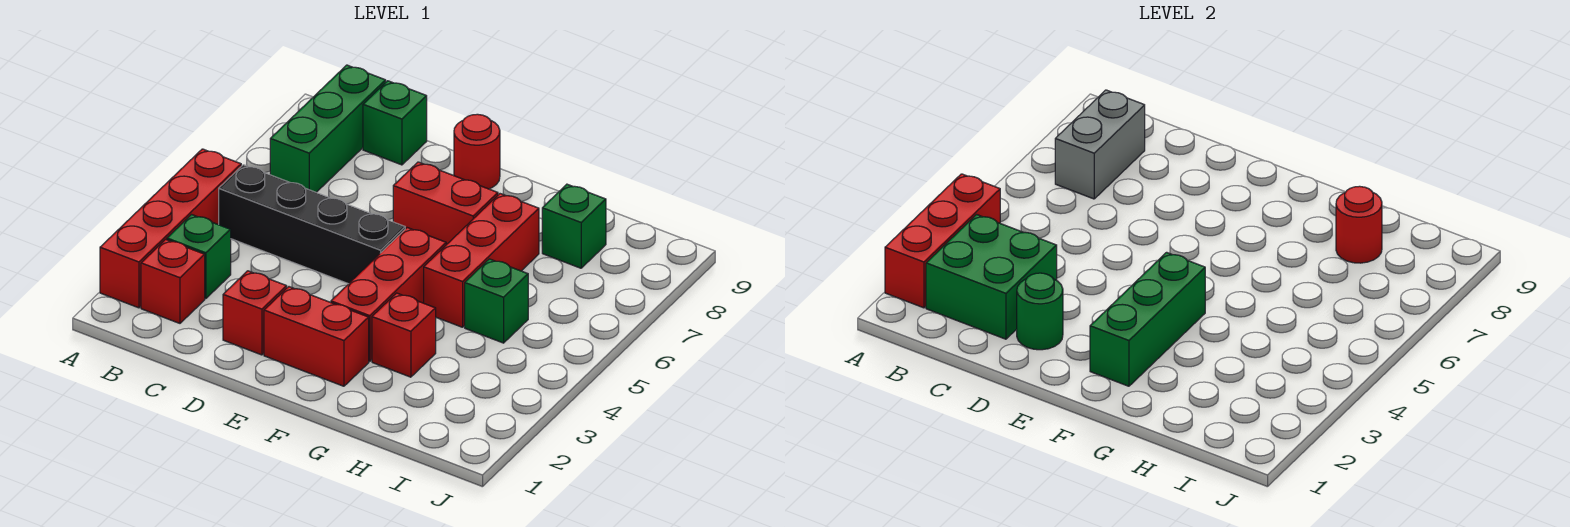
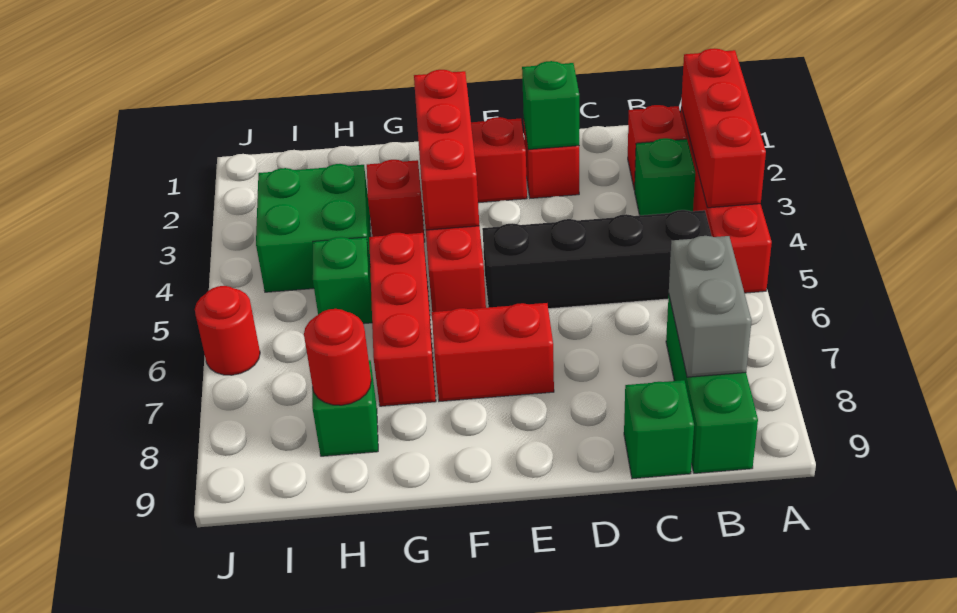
green 2x2 brick [926,215,1057,339] -> green 2x2 brick moved to [256,164,371,292]
green 1x1 round brick [1017,273,1063,350] -> green 1x1 brick [522,61,579,150]
red 1x1 round brick [454,114,500,189] -> red 1x1 round brick moved to [195,286,260,375]
green 1x3 brick [1090,252,1205,386] -> red 1x3 brick [414,70,479,230]

